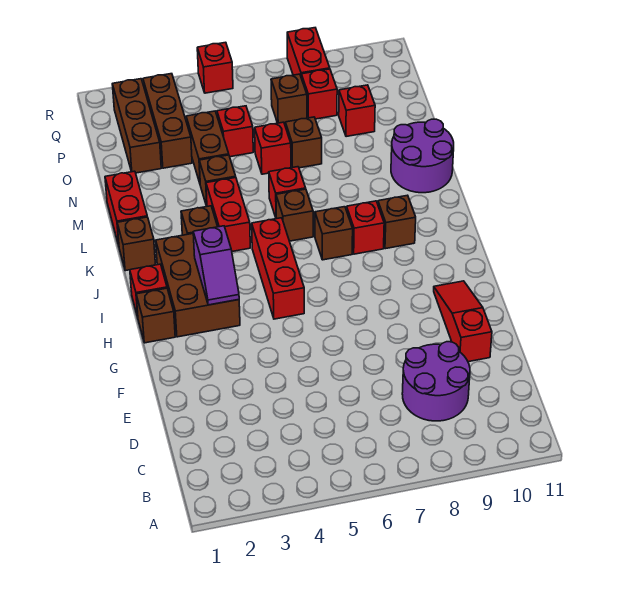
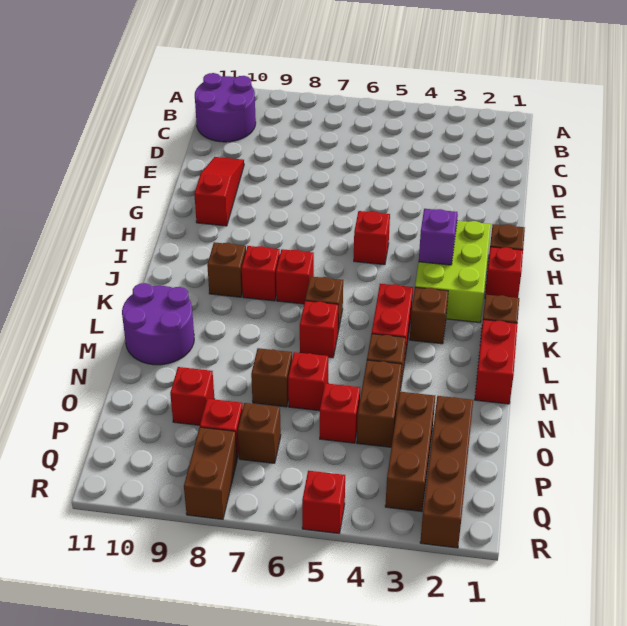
purple 2x2 round brick [402,342,470,421] -> purple 2x2 round brick moved to [195,73,256,142]
red 1x3 slope [434,281,492,362] -> red 1x3 slope turned to [194,157,244,226]
brown 2x3 brick [156,234,240,337] -> lime 2x3 brick [415,221,491,323]
red 1x3 brick [252,218,304,319] -> red 1x1 brick [354,211,390,265]
brown 1x1 brick [315,207,353,260] -> red 1x1 brick [276,249,314,304]
brown 1x3 brick [112,79,161,173] -> brown 1x4 brick [420,396,473,548]
red 1x2 brick [287,28,330,76] -> brown 1x2 brick [184,427,237,519]

